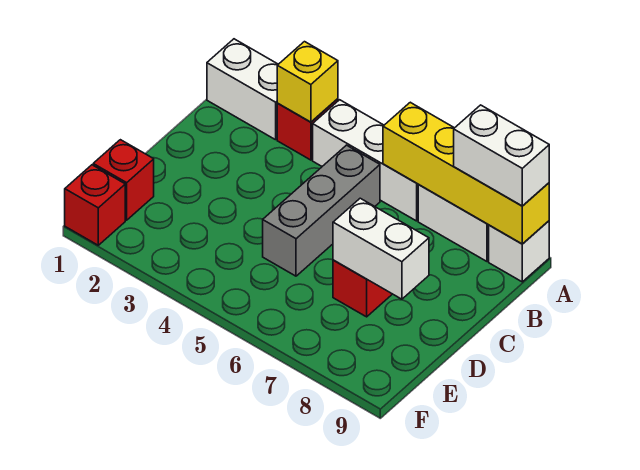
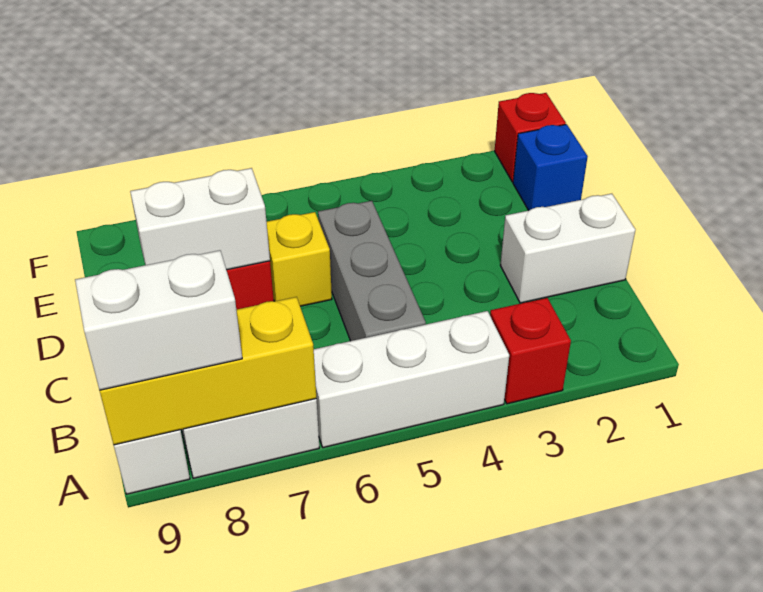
white 1x2 brick [207,39,278,140] -> white 1x2 brick moved to [500,194,635,303]
yellow 1x1 brick [277,42,338,122] -> yellow 1x1 brick moved to [267,212,332,306]
yellow 1x4 brick [383,102,549,244] -> yellow 1x3 brick [100,297,316,445]
red 1x1 brick [93,140,154,220] -> blue 1x1 brick [513,124,588,211]

